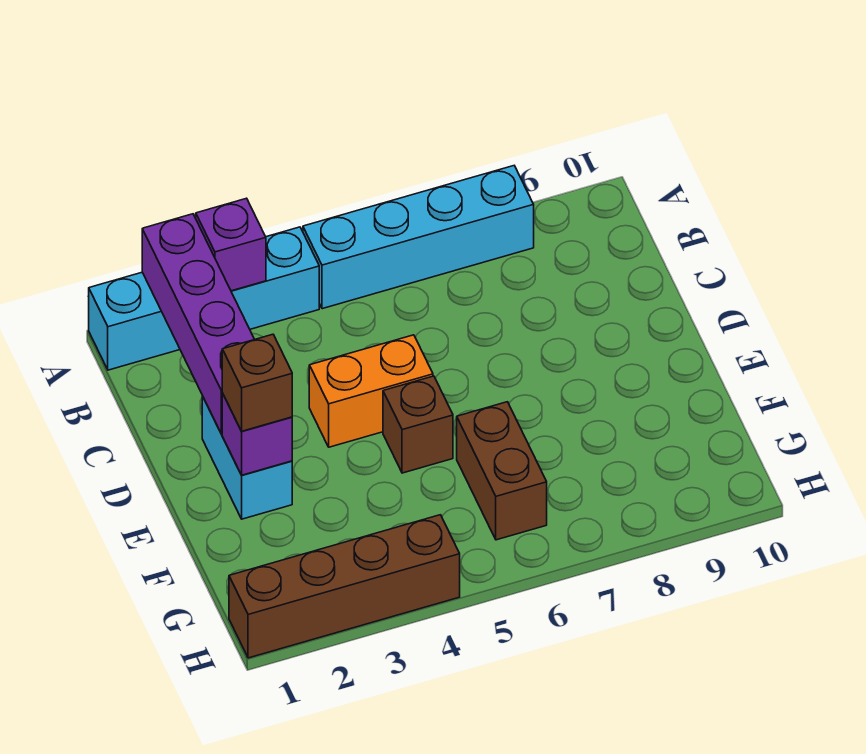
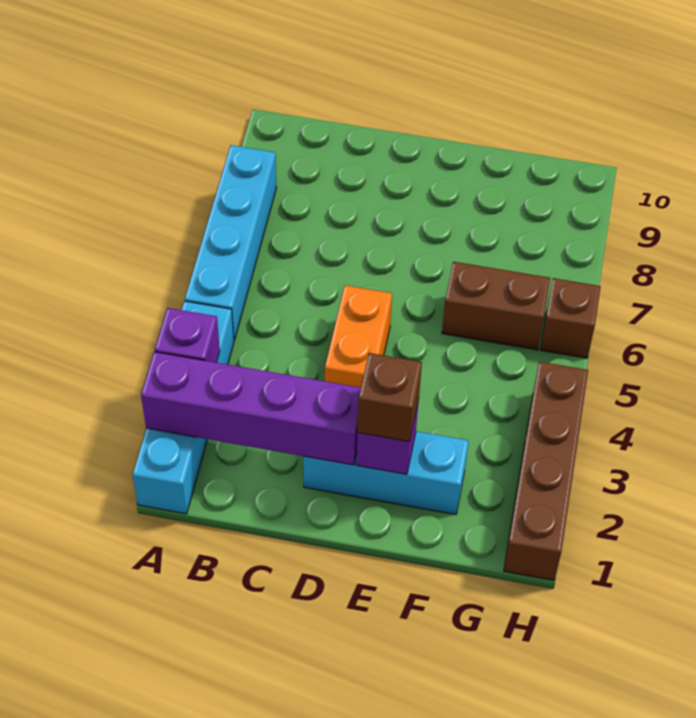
cyan 1x2 brick [202,396,292,519] -> cyan 1x3 brick [303,431,469,514]
brown 1x1 brick [383,376,453,473] -> brown 1x1 brick moved to [540,278,601,358]

